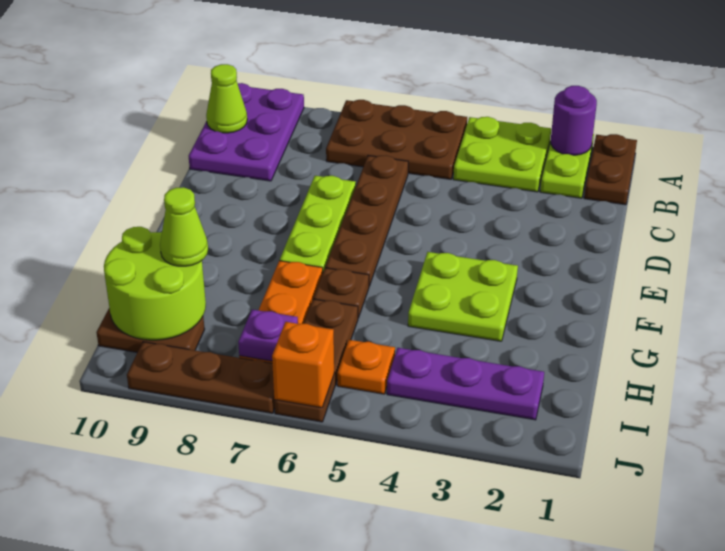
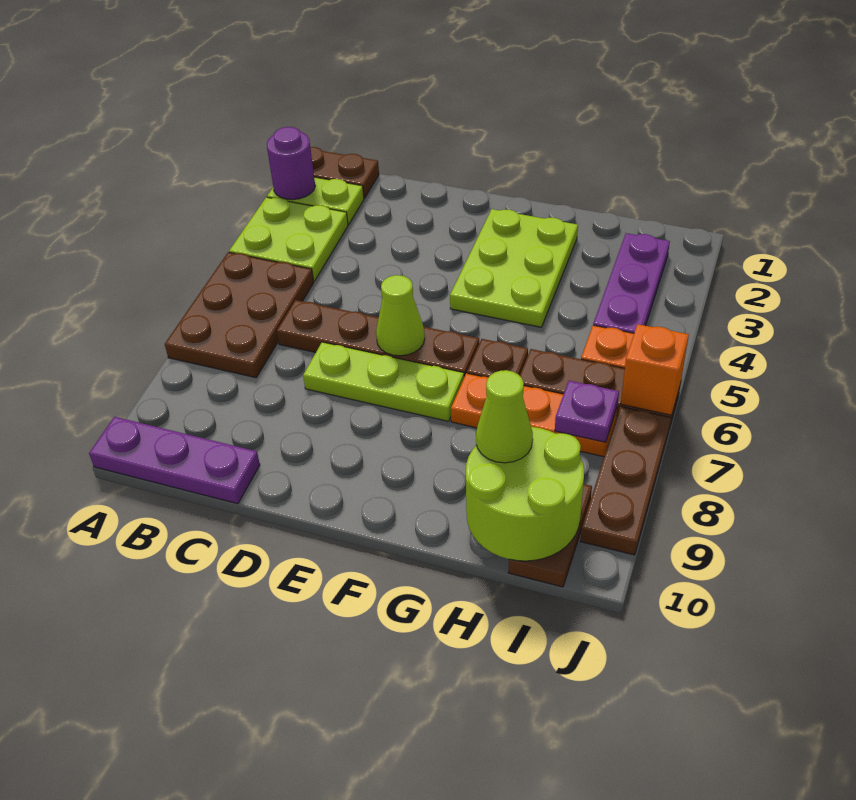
purple 2x3 plate [189,83,304,181] -> purple 1x3 plate [89,417,260,504]
lime 1x1 cone [206,64,247,133] -> lime 1x1 cone moved to [376,275,425,356]
lime 2x2 plate [408,252,518,341] -> lime 2x3 plate [450,209,578,327]

